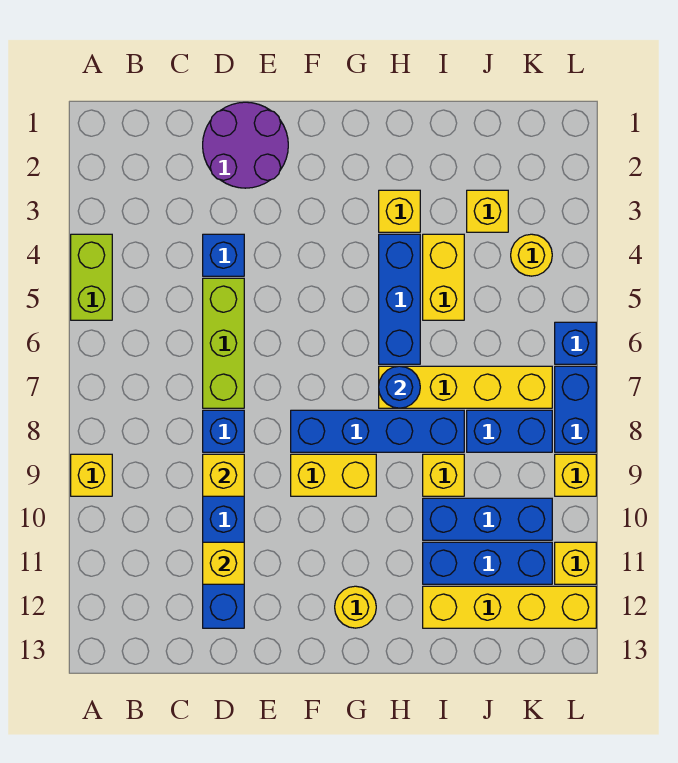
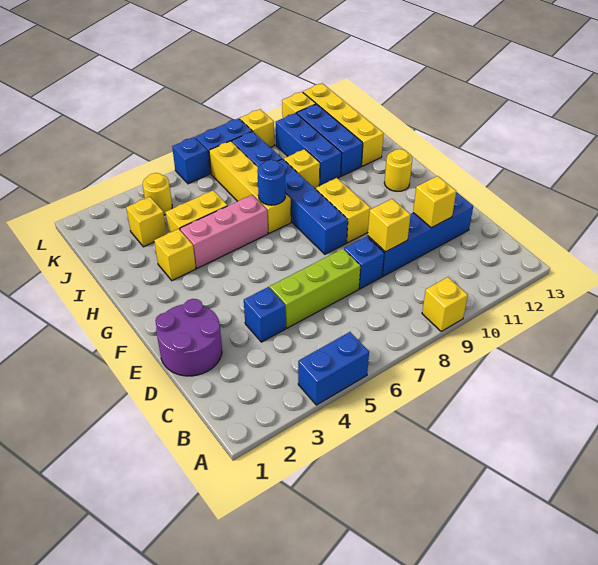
lime 1x2 brick [71,234,112,320] -> blue 1x2 brick [298,332,369,405]
blue 1x3 brick [379,234,420,364] -> pink 1x3 brick [180,195,268,268]

